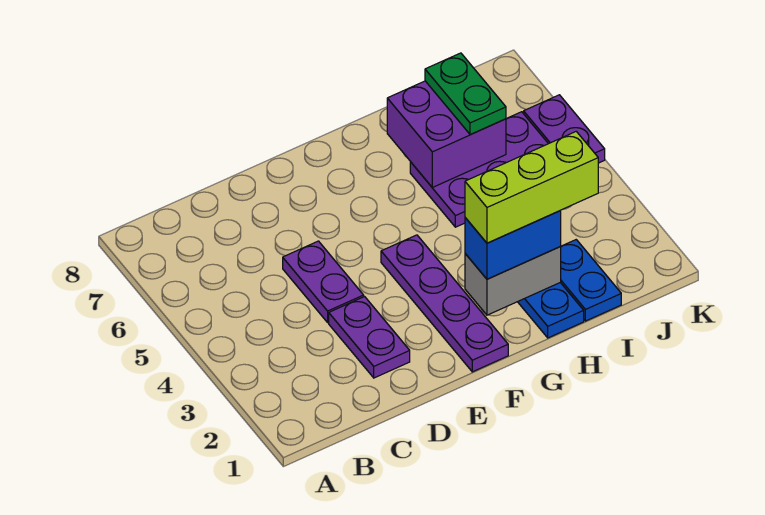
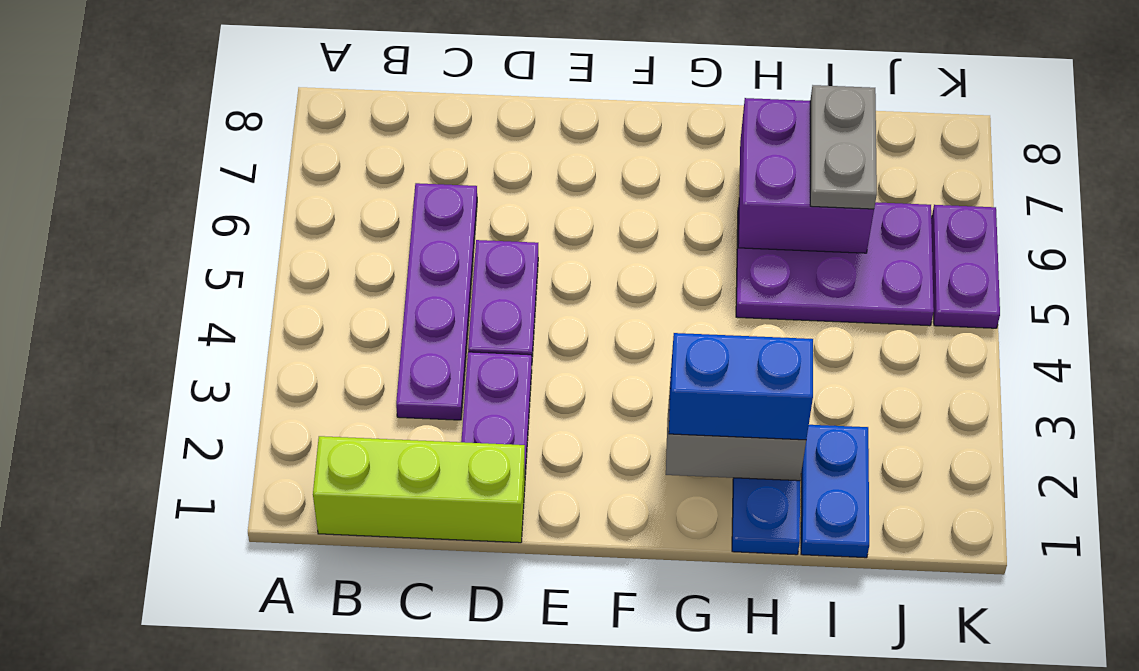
purple 1x4 plate [381,235,508,372] -> purple 1x4 plate moved to [396,183,477,420]
lime 1x3 brick [465,132,598,243] -> lime 1x3 brick moved to [313,436,525,543]
green 1x2 plate [425,53,506,135] -> grey 1x2 plate [810,85,877,209]

